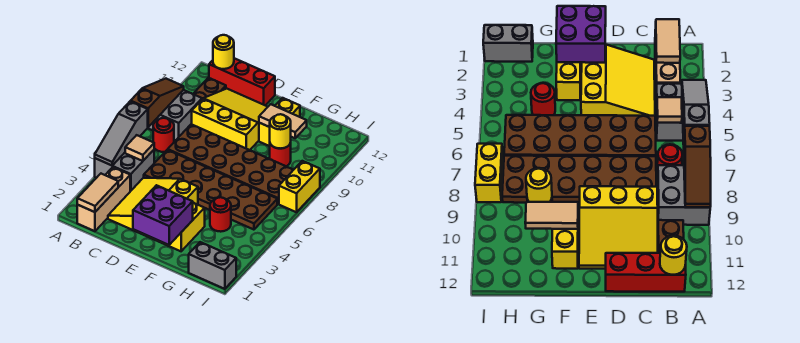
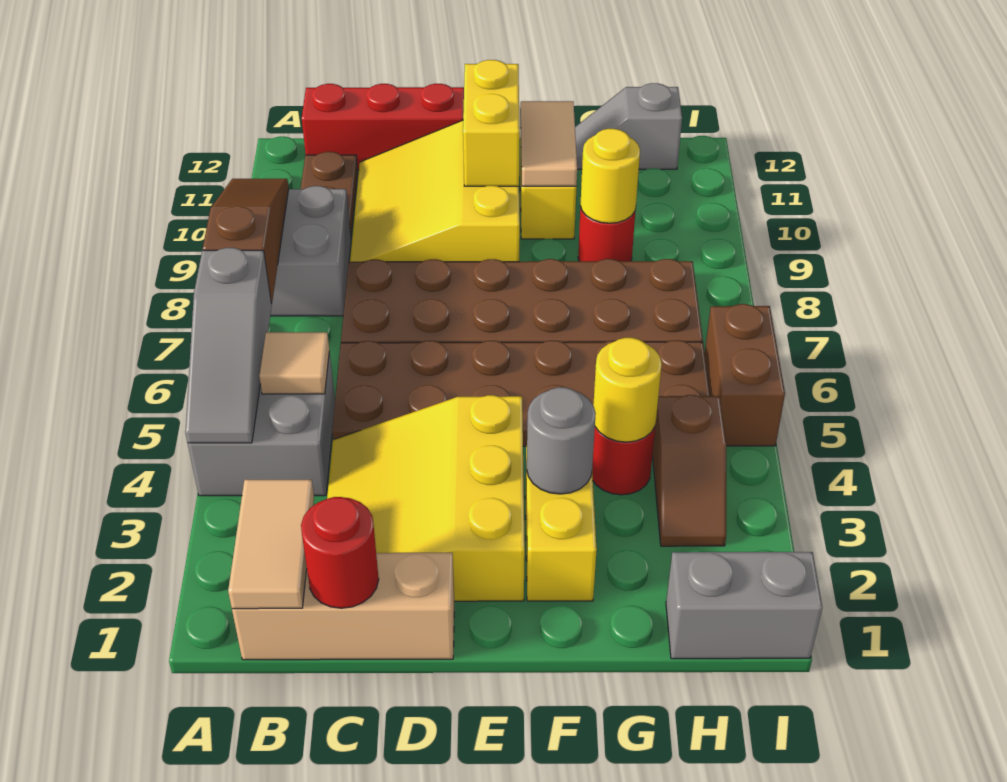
tan 1x3 brick [77,167,130,231] -> tan 1x3 brick turned to [232,553,454,660]
red 1x1 round brick [153,118,174,152] -> red 1x1 round brick moved to [301,497,379,608]
yellow 1x1 round brick [213,35,234,69] -> yellow 1x1 round brick moved to [593,338,662,442]
yellow 3x3 slope [192,89,267,150] -> yellow 3x3 slope turned to [350,120,520,262]
purple 2x2 brick [133,185,193,245] -> none
none -> grey 1x1 round brick [527,387,596,494]
tan 1x2 tile [259,104,307,138] -> tan 1x2 tile turned to [521,101,577,186]
none -> grey 1x2 slope [575,83,682,169]
none -> brown 1x2 slope [652,395,726,546]
none -> brown 1x2 brick [705,304,785,446]
yellow 1x2 brick [279,161,320,212] -> yellow 1x2 brick moved to [463,60,520,186]

